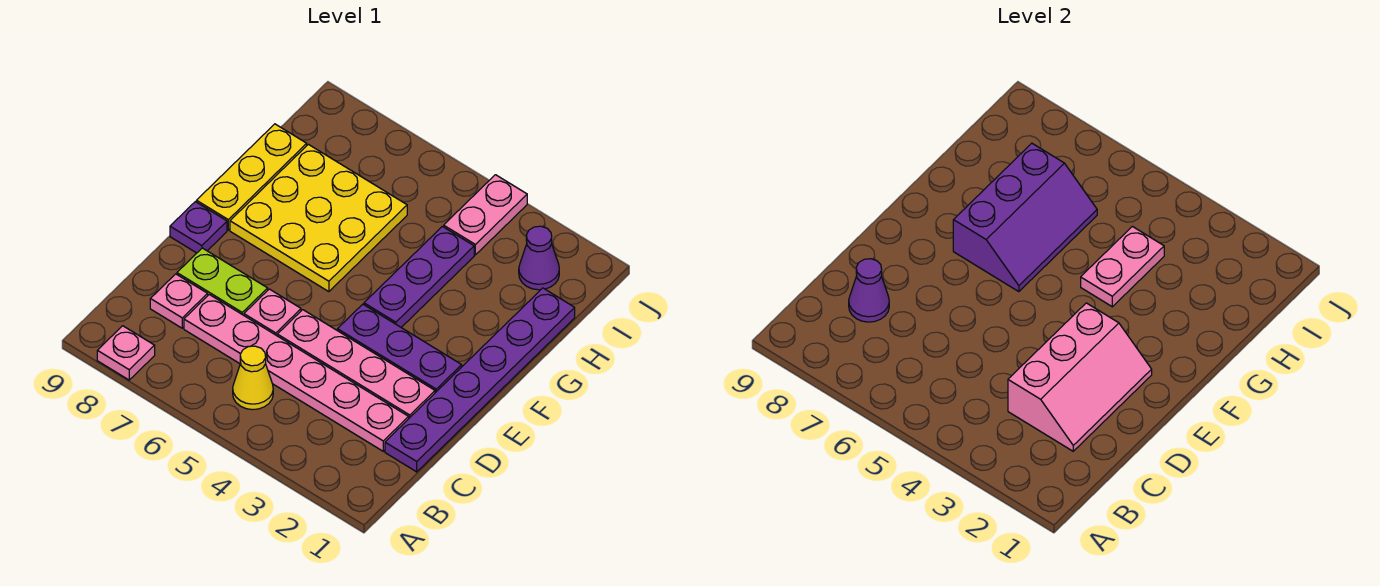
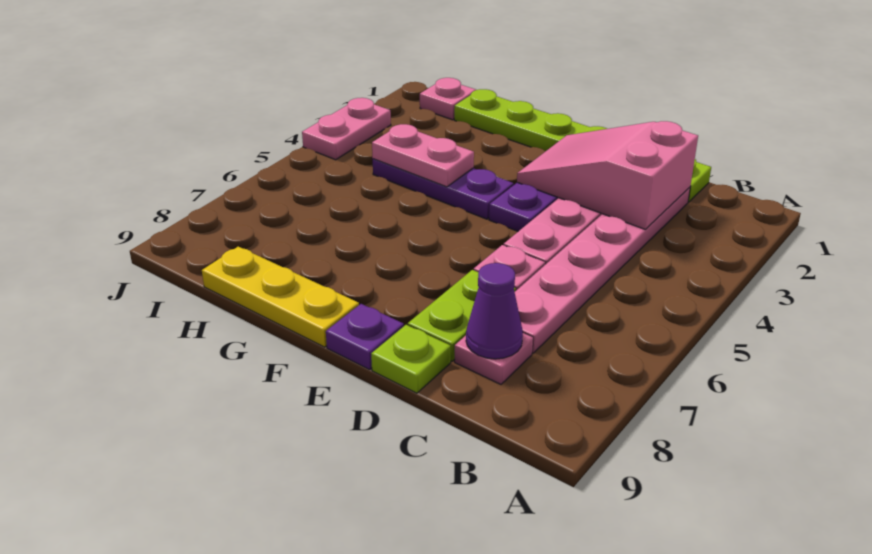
pink 1x1 plate [97,326,155,380] -> pink 1x1 plate moved to [420,78,476,120]
yellow 1x1 cone [233,346,273,410] -> none
purple 1x6 plate [385,288,575,472] -> lime 1x6 plate [454,89,711,202]
pink 2x3 slope [1008,303,1152,451] -> pink 2x3 slope turned to [517,121,698,230]
none -> lime 1x1 plate [371,325,451,393]
yellow 3x3 plate [230,144,407,292] -> none
purple 2x3 slope [953,143,1097,292] -> none
purple 1x1 cone [519,226,559,290] -> none
pink 1x2 plate [444,175,527,255] -> pink 1x2 plate turned to [302,98,391,160]

